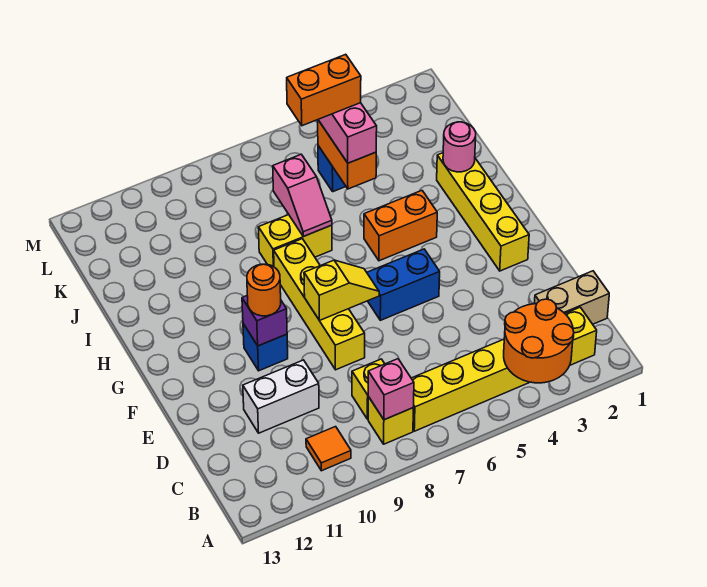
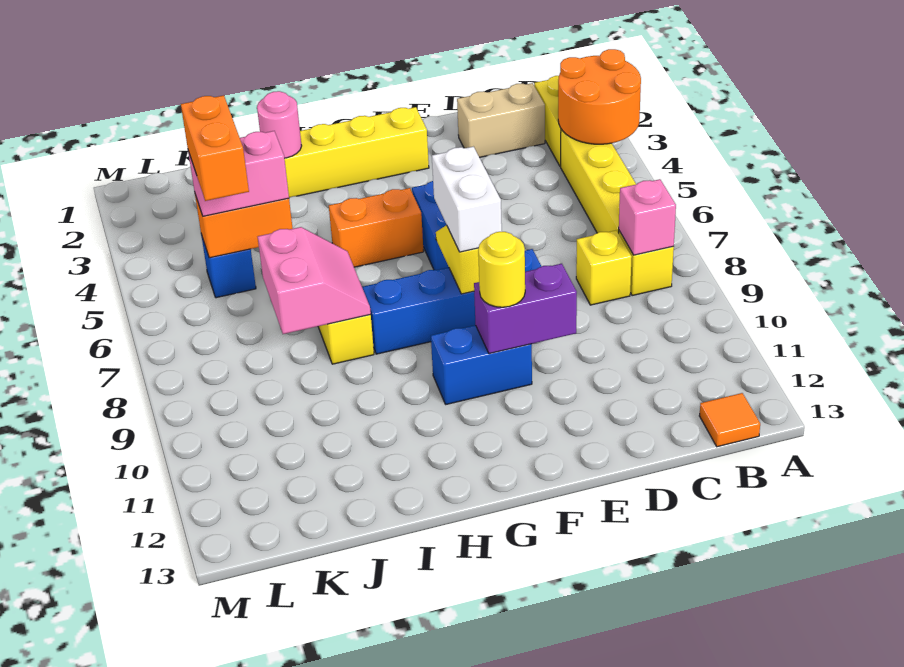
orange 1x1 tile [306,427,351,471] -> orange 1x1 tile moved to [699,393,760,447]
tan 1x2 brick [534,271,609,324] -> tan 1x2 brick turned to [457,83,545,157]
white 1x2 brick [243,360,319,433] -> white 1x2 brick moved to [432,147,502,252]
yellow 1x4 brick [274,239,365,370] -> blue 1x4 brick [362,249,541,354]
blue 1x1 brick [243,324,288,371] -> blue 1x2 brick [431,325,532,404]
purple 1x1 brick [242,296,287,346] -> purple 1x2 brick [474,264,577,354]
orange 1x1 round brick [247,264,281,316] -> yellow 1x1 round brick [478,232,525,307]
orange 1x2 brick [364,191,437,261] -> orange 1x2 brick turned to [329,188,424,267]
pink 1x2 slope [273,154,332,236] -> pink 2x2 slope [258,227,371,334]

